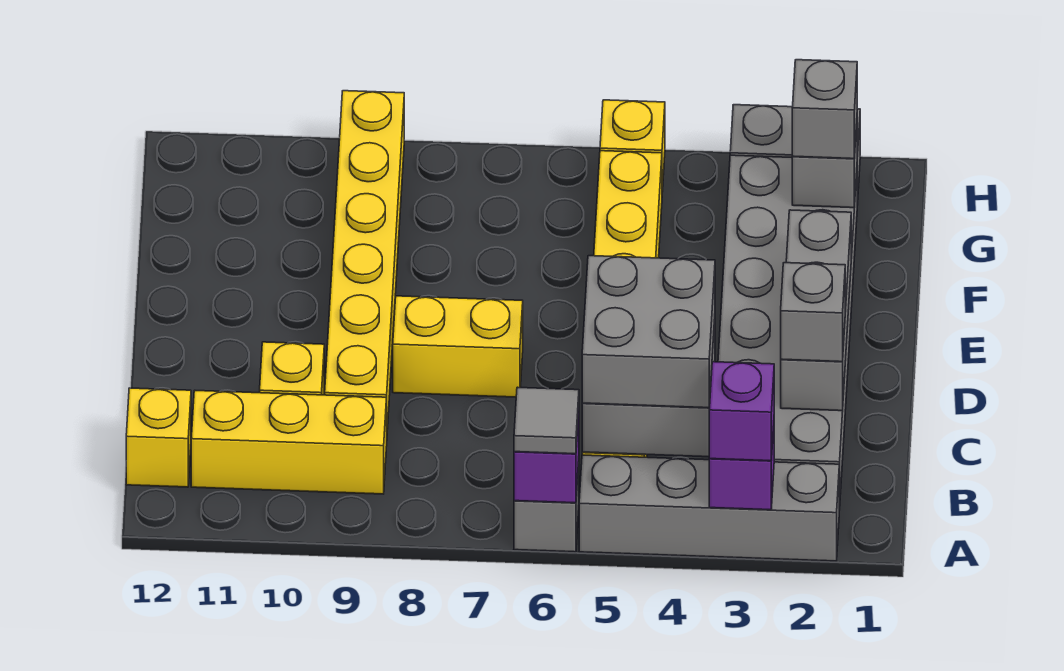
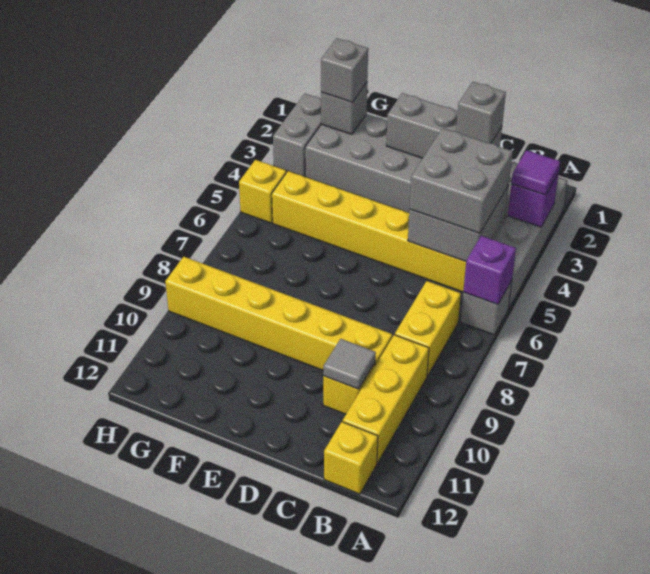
purple 1x1 brick [709,362,774,461] -> purple 1x1 tile [511,150,560,195]
grey 1x1 tile [514,387,579,454] -> grey 1x1 tile moved to [323,339,376,389]
yellow 1x2 brick [393,296,523,397] -> yellow 1x2 brick moved to [395,281,461,376]

